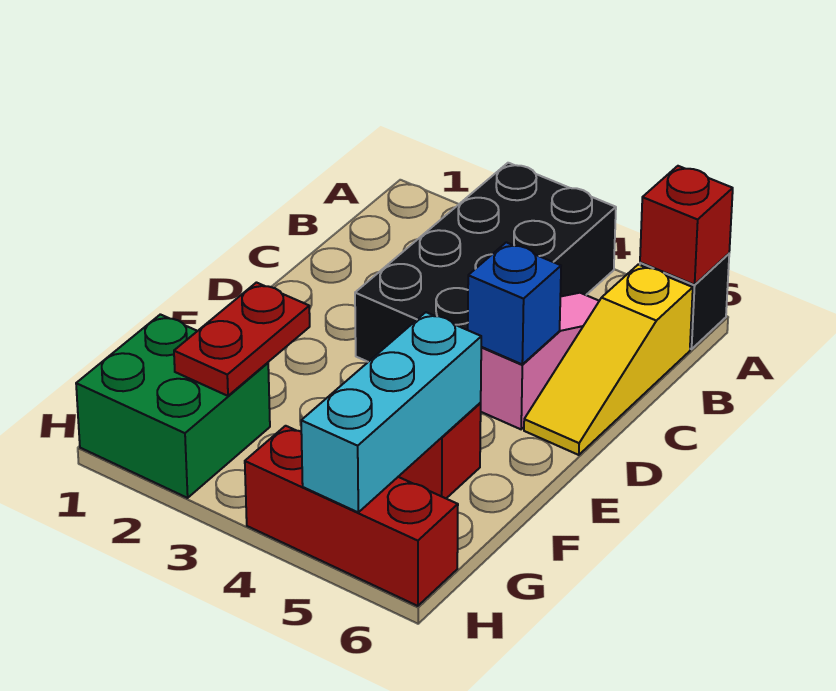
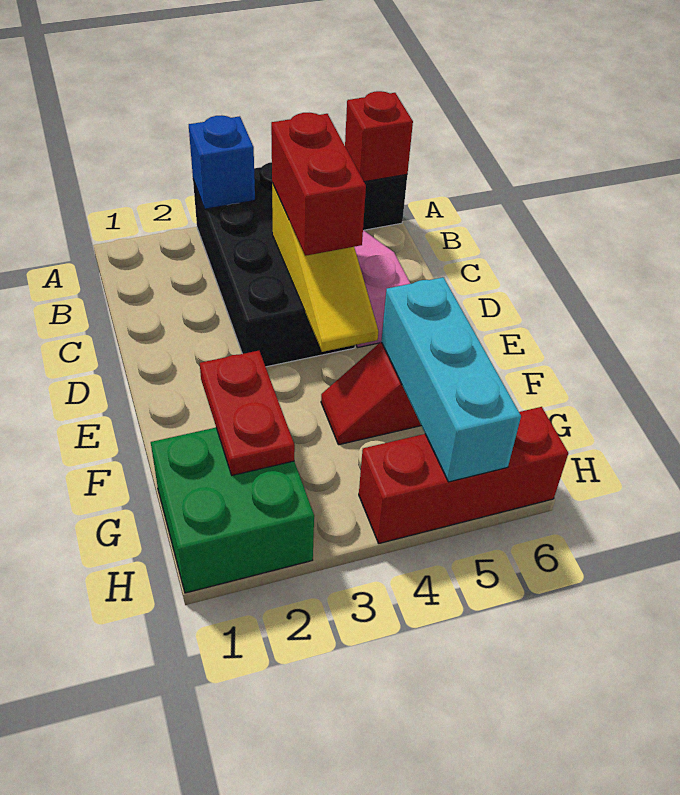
yellow 1x3 slope [524,265,693,455] -> yellow 1x3 slope moved to [272,183,378,352]
none -> red 1x2 brick [271,113,366,256]
blue 1x1 brick [468,242,561,364] -> blue 1x1 brick moved to [189,115,255,209]

